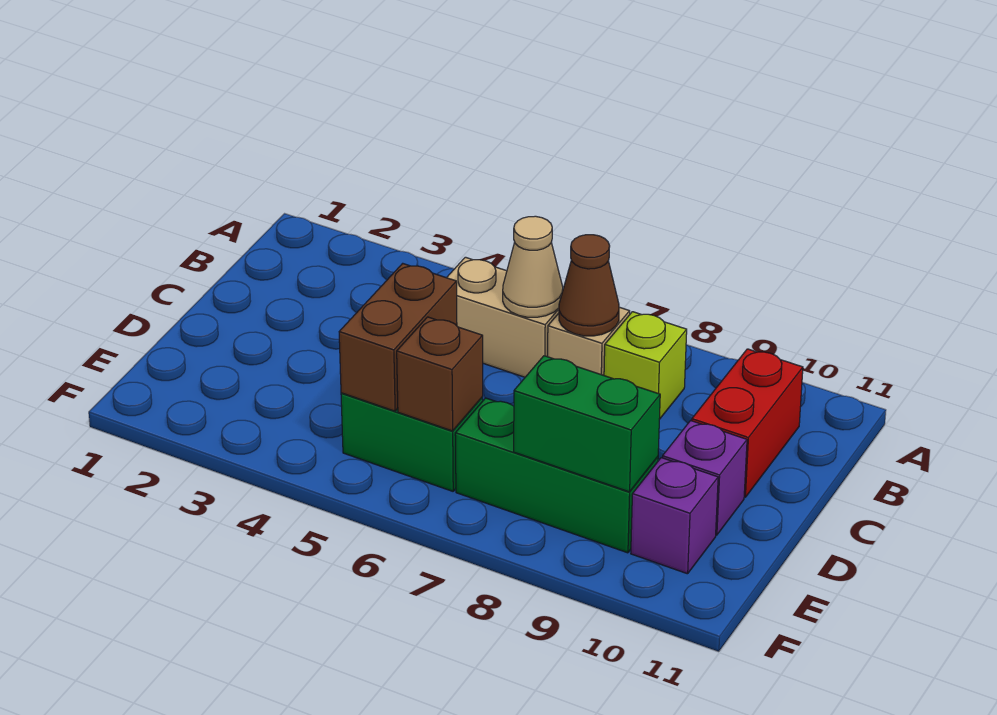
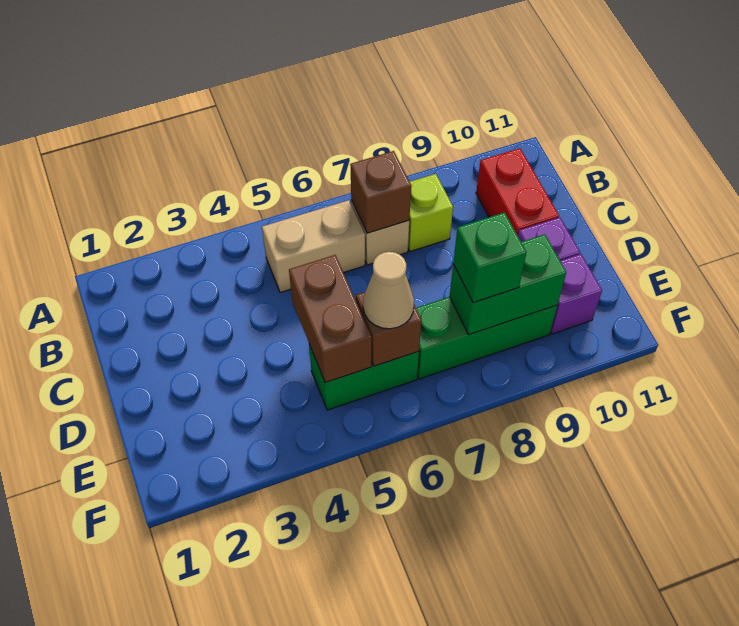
tan 1x1 cone [503,216,563,317] -> tan 1x1 cone moved to [363,252,414,329]
brown 1x1 cone [559,235,619,336] -> brown 1x1 brick [350,151,411,233]
none -> green 1x1 brick [453,212,526,303]

